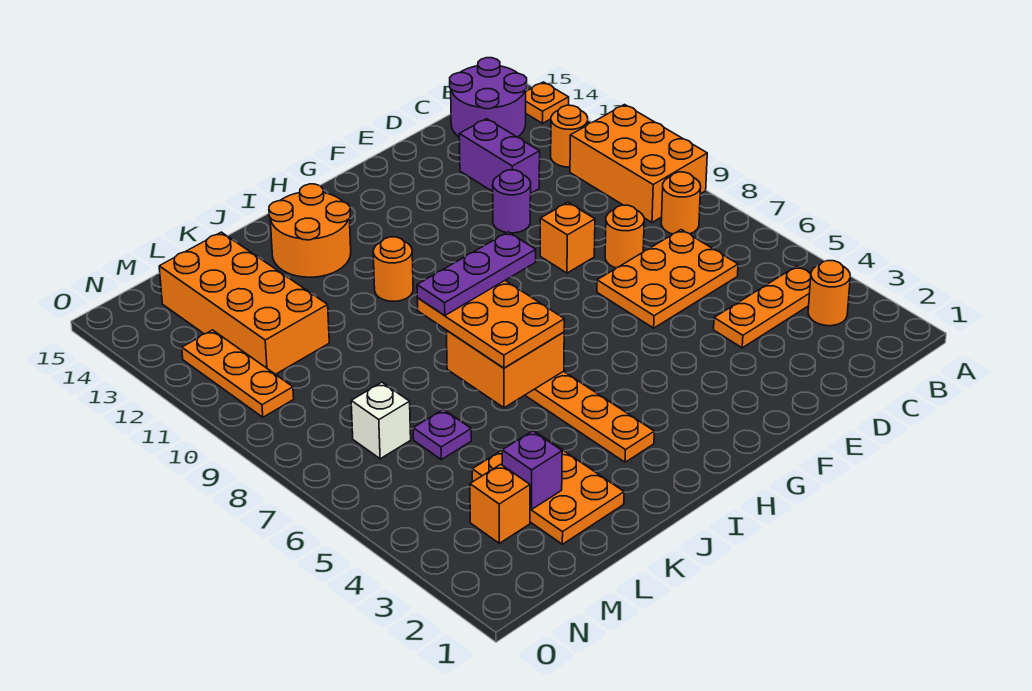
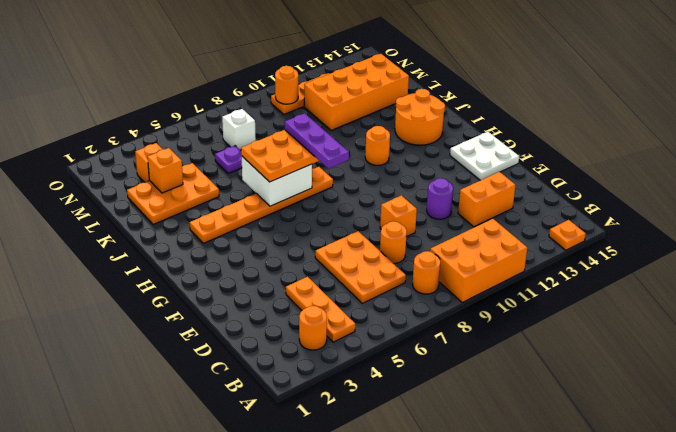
orange 1x1 round brick [551,105,588,167] -> orange 1x1 round brick moved to [275,66,298,104]
purple 2x2 round brick [450,58,527,137] -> none
purple 1x2 brick [459,119,540,193] -> orange 1x2 brick [458,172,515,227]
none -> white 2x2 plate [450,132,519,180]
orange 2x2 brick [447,331,564,408] -> white 2x2 brick [242,156,312,206]
purple 1x1 brick [502,431,562,509] -> orange 1x1 brick [148,148,183,193]

